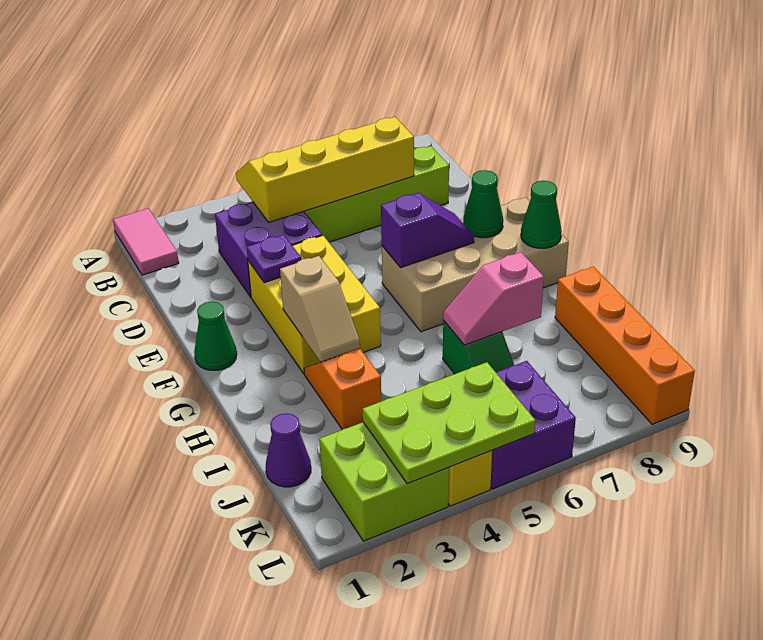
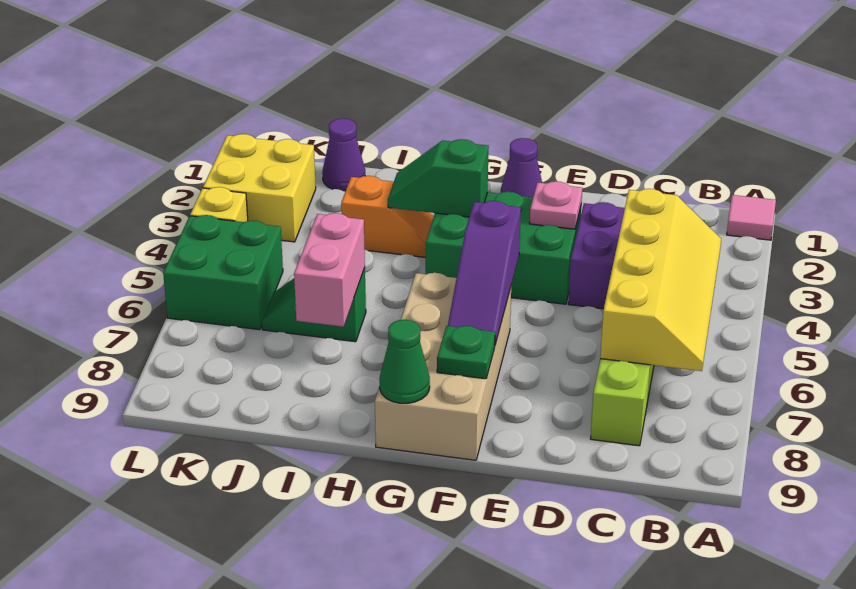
pink 1x2 tile [113,208,179,275] -> pink 1x1 tile [727,195,776,240]
yellow 2x3 brick [248,235,381,374] -> green 2x3 brick [426,192,582,304]
purple 1x1 plate [247,235,301,283] -> pink 1x1 plate [530,181,582,229]
green 1x1 cone [194,301,237,370] -> purple 1x1 cone [501,138,542,197]
purple 1x2 slope [381,193,474,268] -> purple 1x3 slope [448,201,521,344]
green 1x1 cone [463,170,503,238] -> green 1x1 plate [437,326,495,379]
tan 1x2 slope [280,256,360,362] -> green 1x2 slope [388,139,489,217]
pink 1x2 slope [443,252,544,345] -> pink 1x2 brick [294,213,365,327]
orange 1x4 brick [555,267,695,424] -> none
lime 2x2 brick [319,422,449,541] -> yellow 2x2 brick [203,134,316,242]
lime 2x3 plate [363,362,535,484] -> none
purple 2x2 brick [491,361,576,489] -> green 2x2 brick [163,215,283,330]

